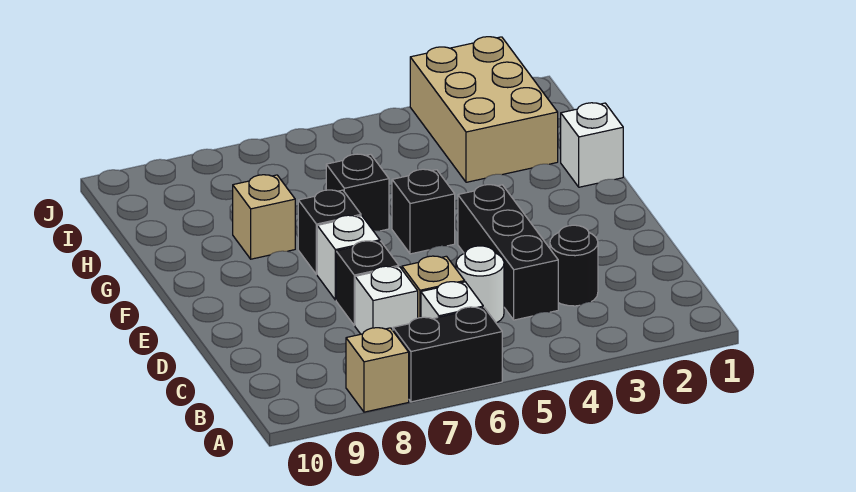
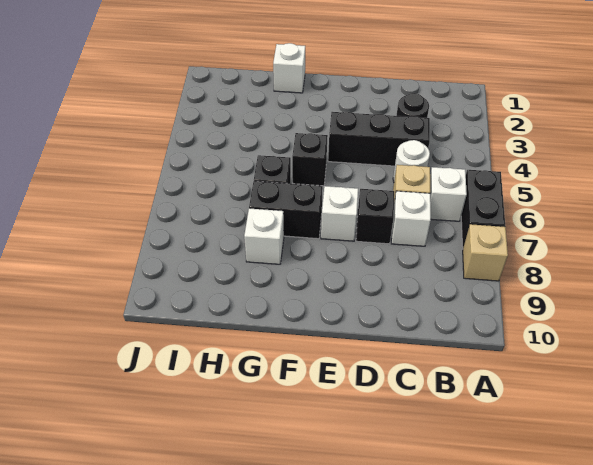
black 1x1 brick [298,190,361,274] -> black 1x2 brick [249,181,323,239]
tan 1x1 brick [233,175,295,259] -> white 1x1 brick [244,208,284,264]
tan 2x3 brick [410,37,558,182] -> none

